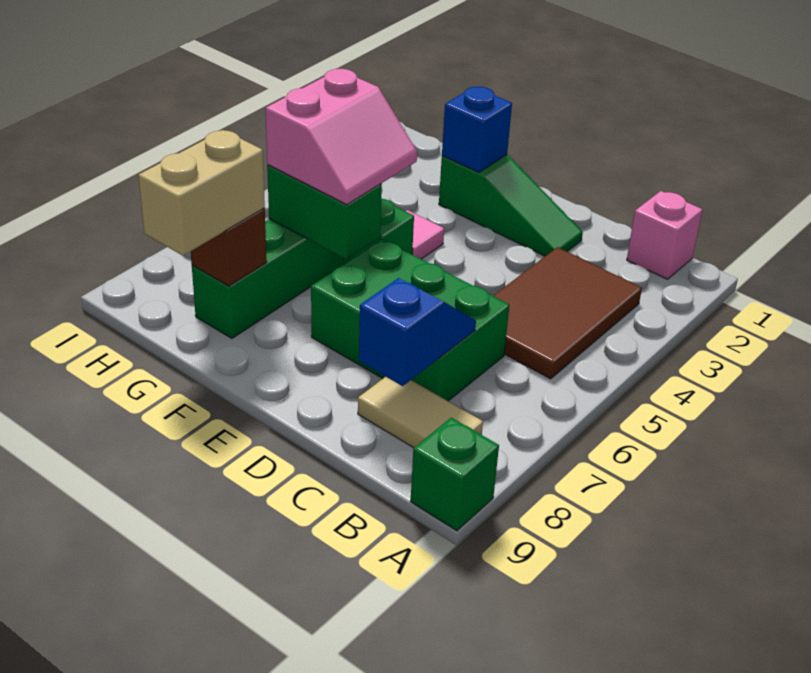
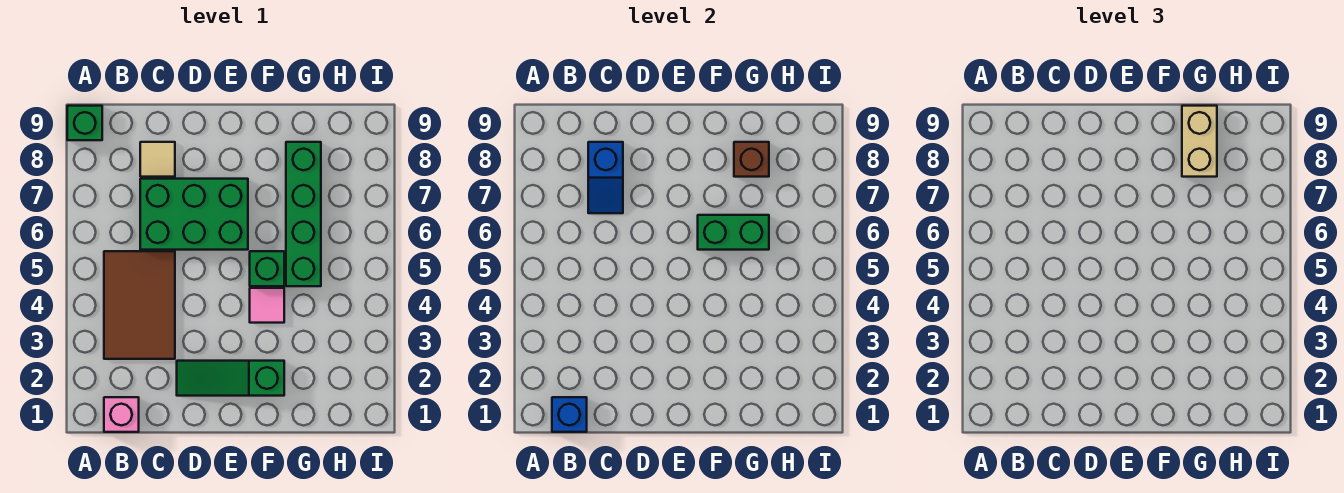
tan 1x2 tile [358,377,483,448] -> tan 1x1 tile [140,142,175,177]
blue 1x1 brick [442,87,512,172] -> blue 1x1 brick moved to [552,397,587,432]
pink 2x2 slope [266,69,417,205] -> none

